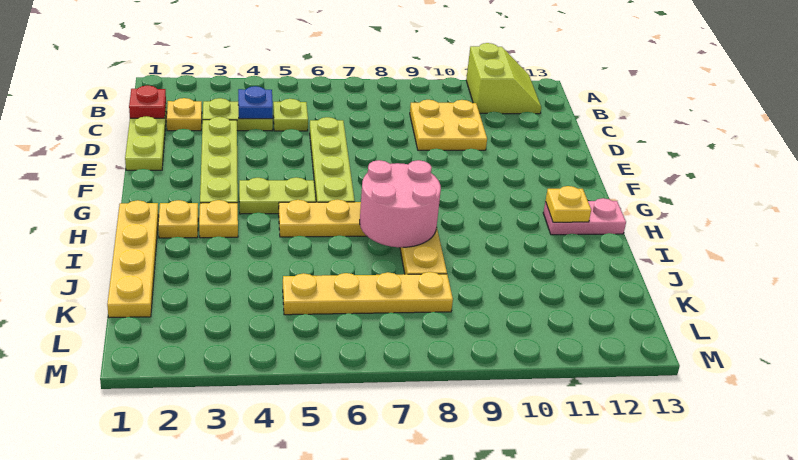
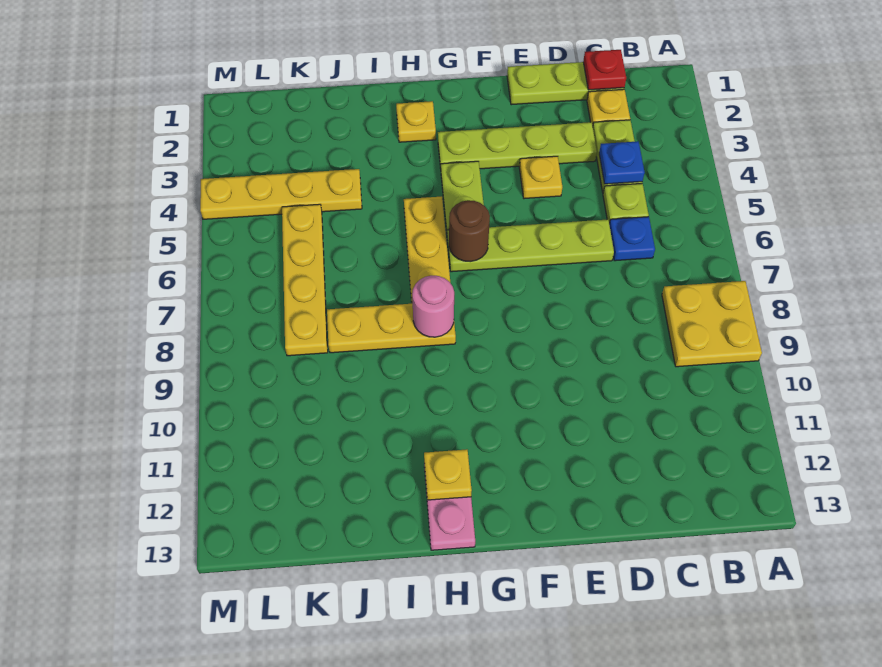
lime 2x2 slope [466,43,541,114] -> none
none -> blue 1x1 plate [609,217,655,261]
yellow 2x2 plate [410,100,487,150] -> yellow 2x2 plate moved to [662,281,762,367]
none -> brown 1x1 round brick [449,200,490,262]
yellow 1x4 plate [107,200,159,318] -> yellow 1x4 plate moved to [200,169,362,219]
yellow 1x1 plate [199,200,238,238] -> yellow 1x1 plate moved to [519,156,562,199]
pink 2x2 round brick [360,160,441,247] -> pink 1x1 round brick [412,276,454,337]

